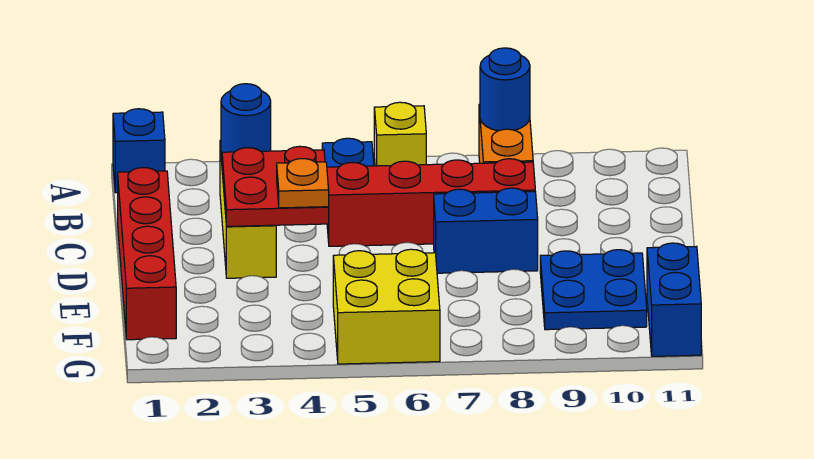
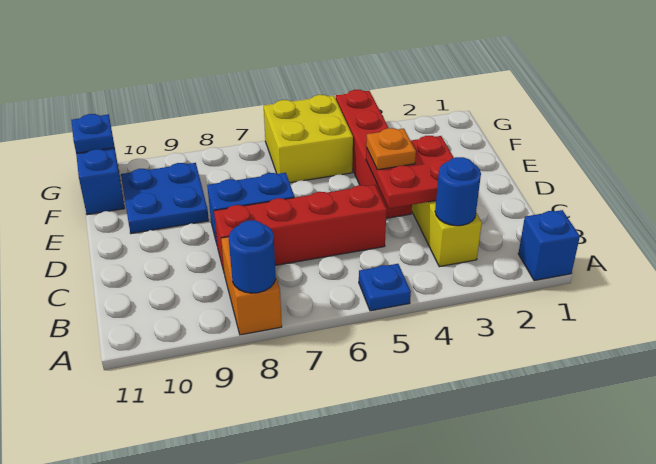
yellow 1x1 brick [374,102,426,166] -> none
red 1x4 brick [118,168,176,340] -> red 1x4 brick moved to [336,90,412,218]
none -> blue 1x1 plate [71,114,114,153]

